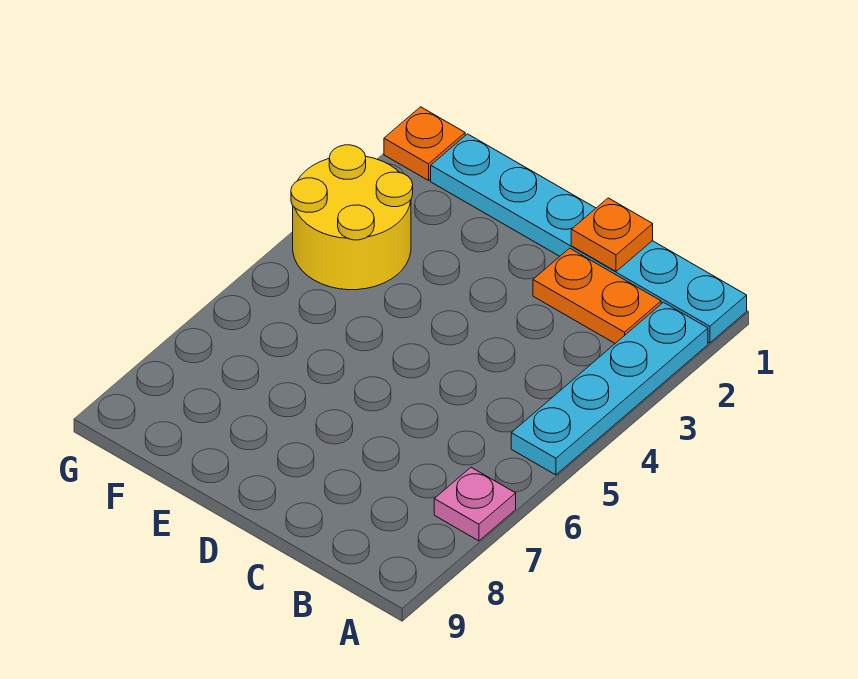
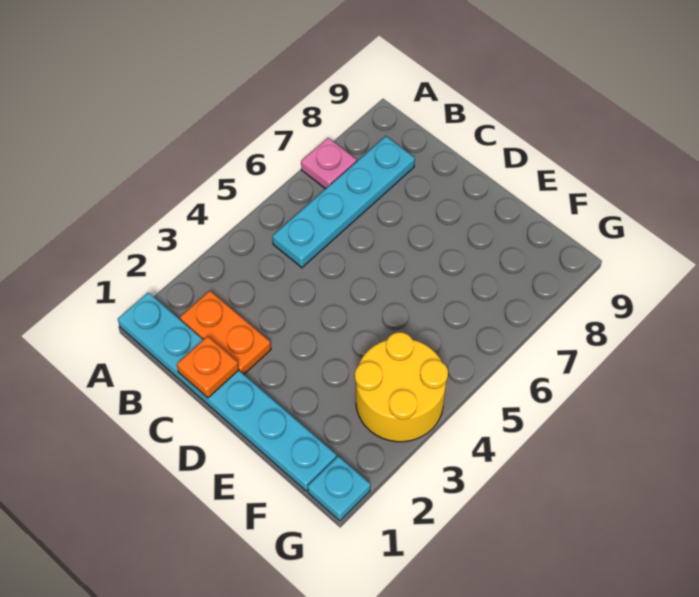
cyan 1x4 plate [511,302,708,475] -> cyan 1x4 plate moved to [272,136,415,268]
orange 1x1 plate [384,107,465,180] -> cyan 1x1 plate [308,456,370,521]

